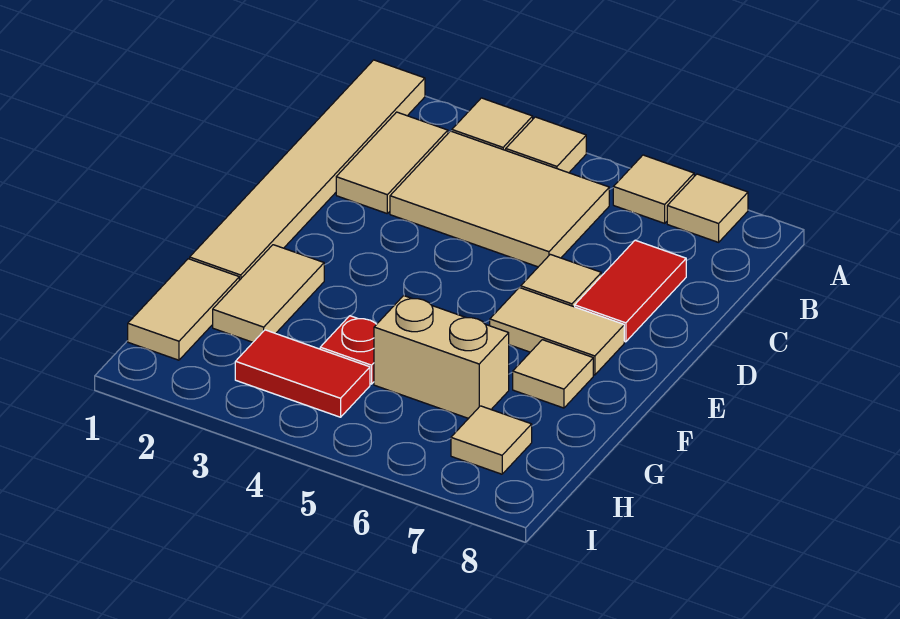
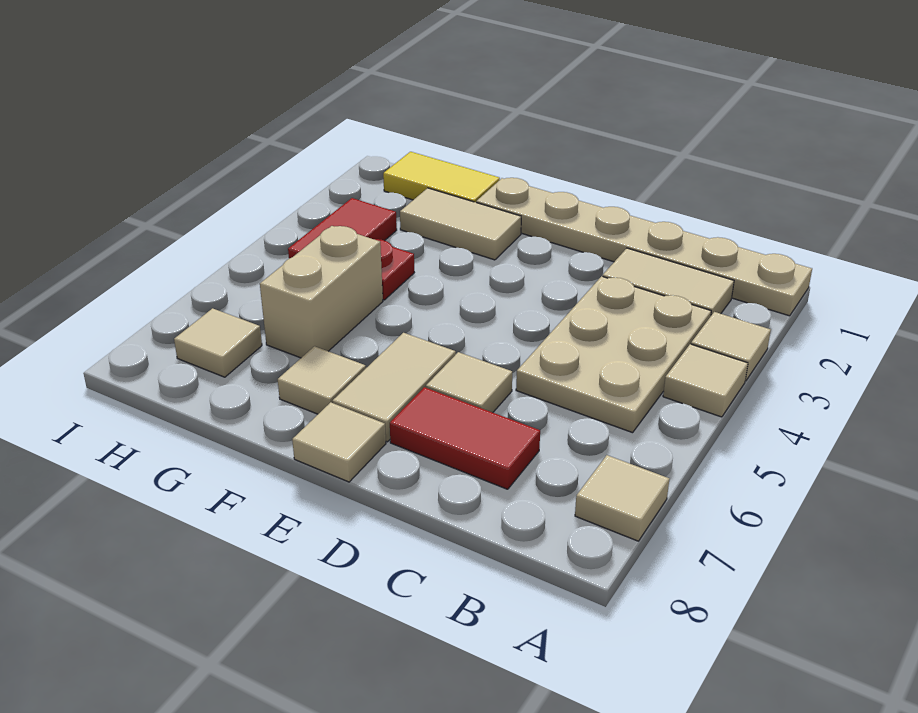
tan 1x6 tile [190,60,425,280] -> tan 1x6 plate [476,178,812,316]
tan 1x1 tile [613,155,694,223] -> tan 1x1 tile moved to [292,402,386,482]
tan 2x3 tile [390,131,609,267] -> tan 2x3 plate [516,276,711,433]
tan 1x2 tile [128,259,239,360] -> yellow 1x2 tile [383,152,500,202]

